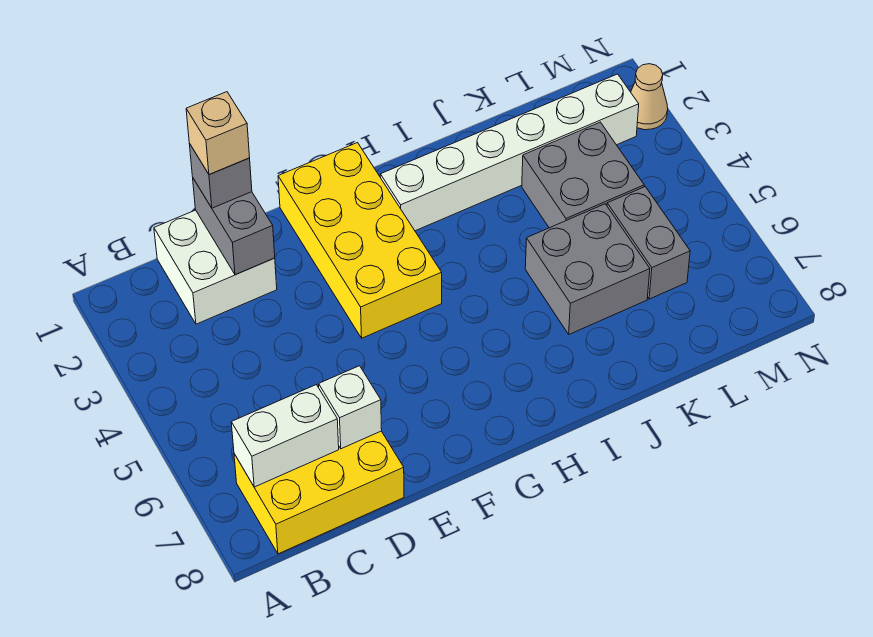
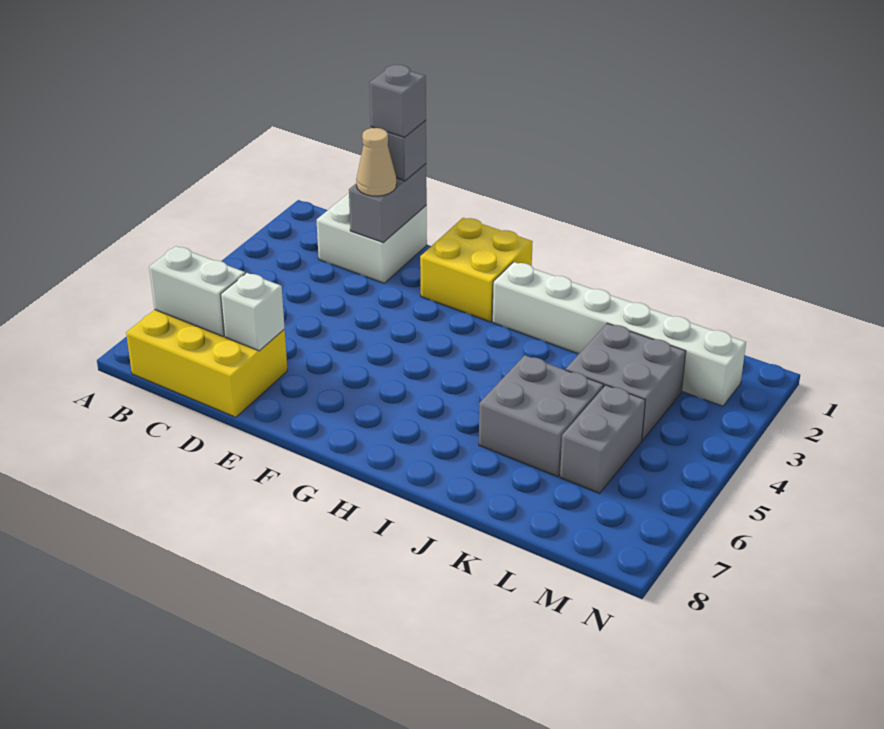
tan 1x1 brick [186,92,250,175] -> grey 1x1 brick [370,65,426,137]
yellow 2x4 brick [278,143,442,338] -> yellow 2x2 brick [420,218,533,322]
tan 1x1 cone [631,64,668,130] -> tan 1x1 cone moved to [356,128,396,196]

